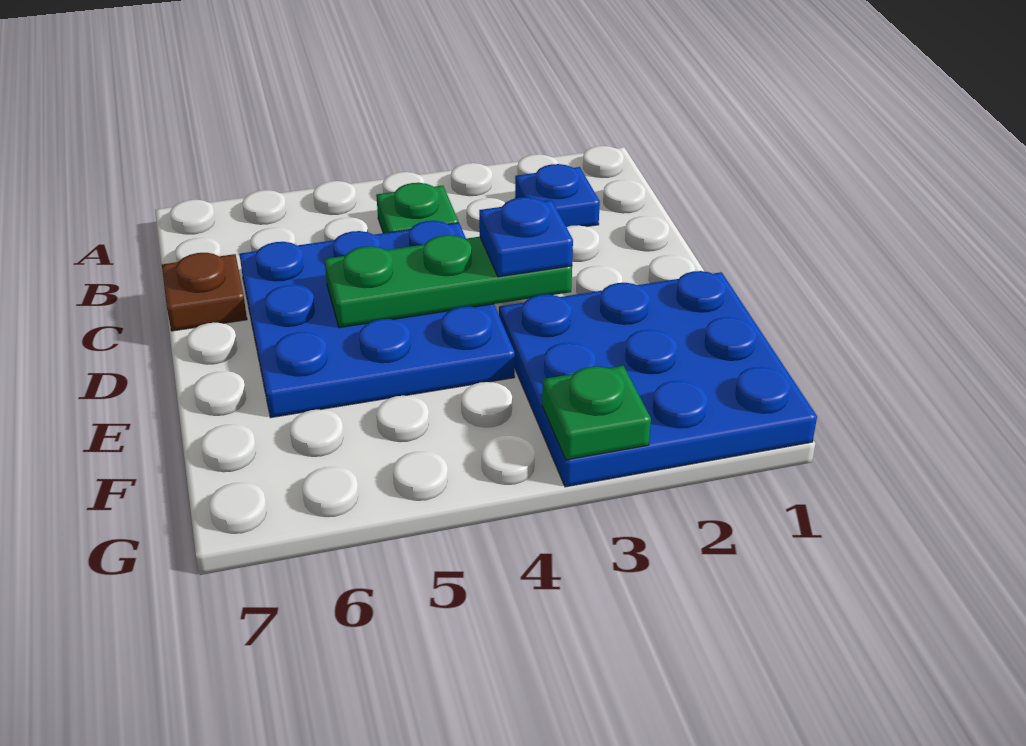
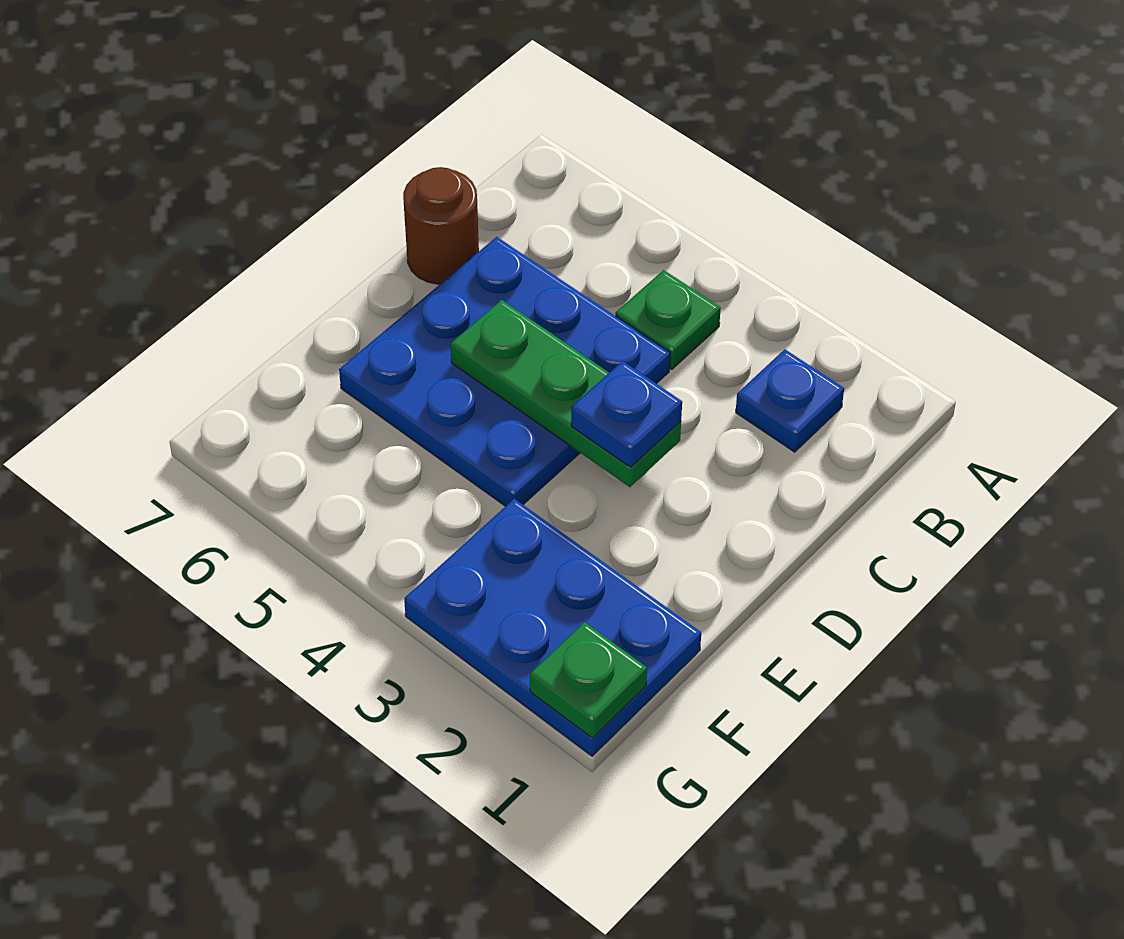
brown 1x1 plate [162,253,247,331] -> brown 1x1 round brick [403,167,479,284]
blue 3x3 plate [499,271,817,487] -> blue 2x3 plate [404,499,701,756]
green 1x1 plate [542,366,651,460] -> green 1x1 plate moved to [530,622,647,738]

